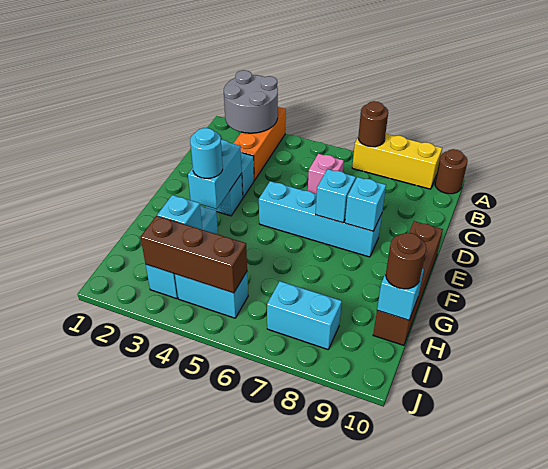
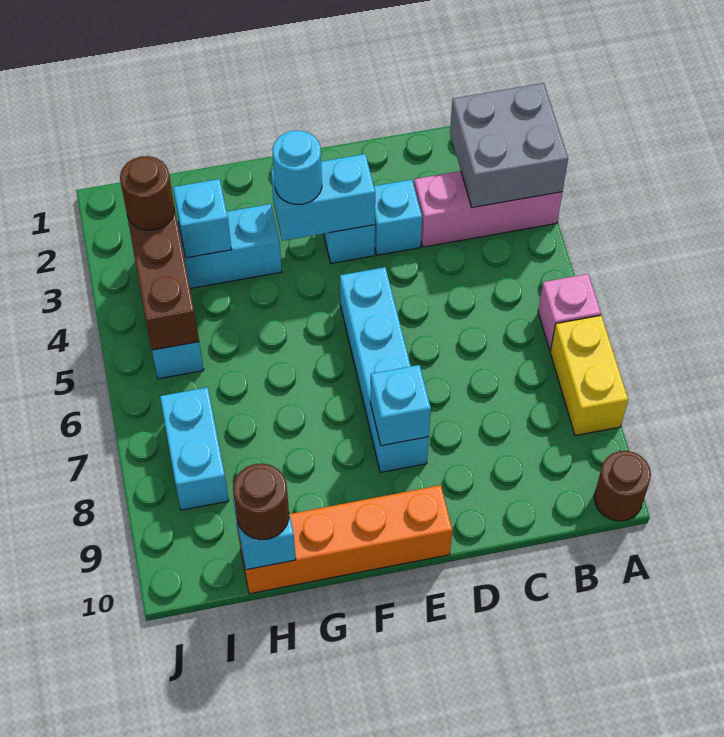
grey 2x2 round brick [224,70,278,133] -> grey 2x2 brick [450,83,568,207]
orange 1x3 brick [233,107,286,180] -> pink 1x3 brick [414,171,562,247]
yellow 1x3 brick [352,134,442,189] -> yellow 1x2 brick [550,315,628,436]
brown 1x1 round brick [358,101,388,147] -> brown 1x1 round brick moved to [120,156,174,230]
pink 1x1 brick [308,154,344,194] -> pink 1x1 brick moved to [538,274,601,351]
cyan 1x1 brick [316,169,356,223] -> none
brown 1x4 brick [373,221,443,345] -> orange 1x4 brick [237,485,452,594]

